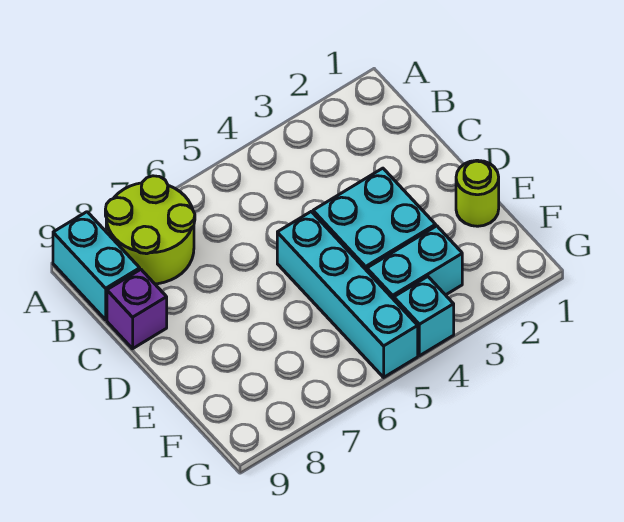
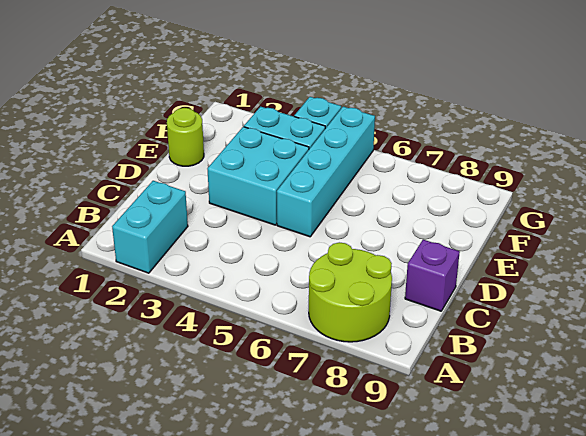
cyan 1x2 brick [53,212,140,320] -> cyan 1x2 brick moved to [112,181,188,273]

